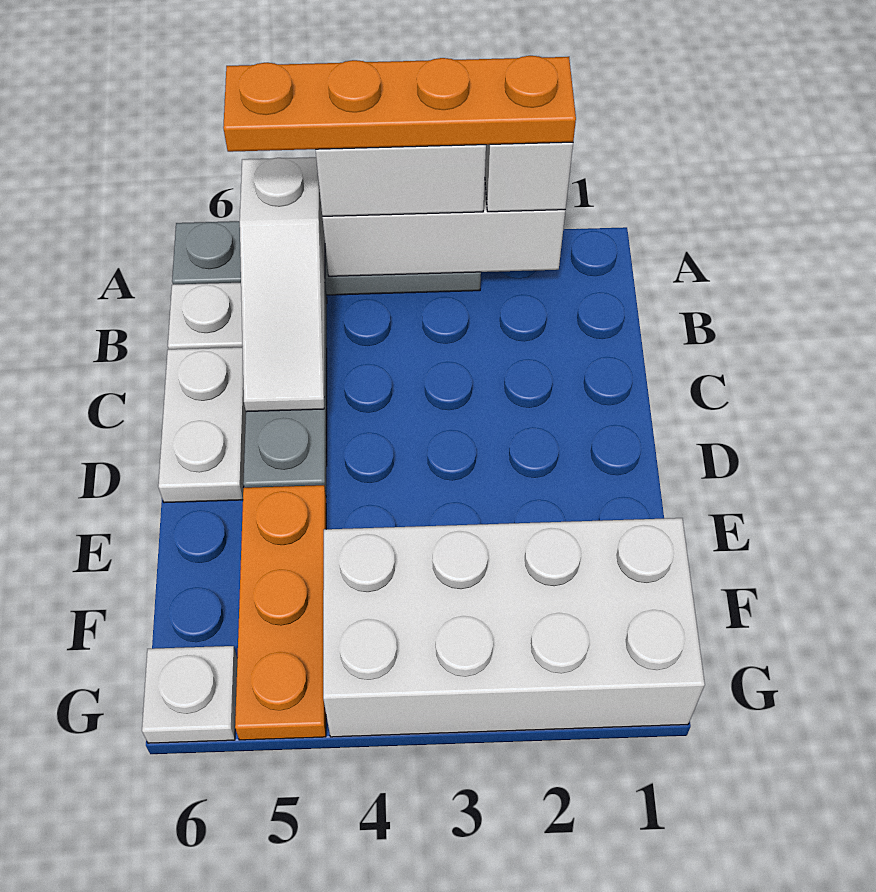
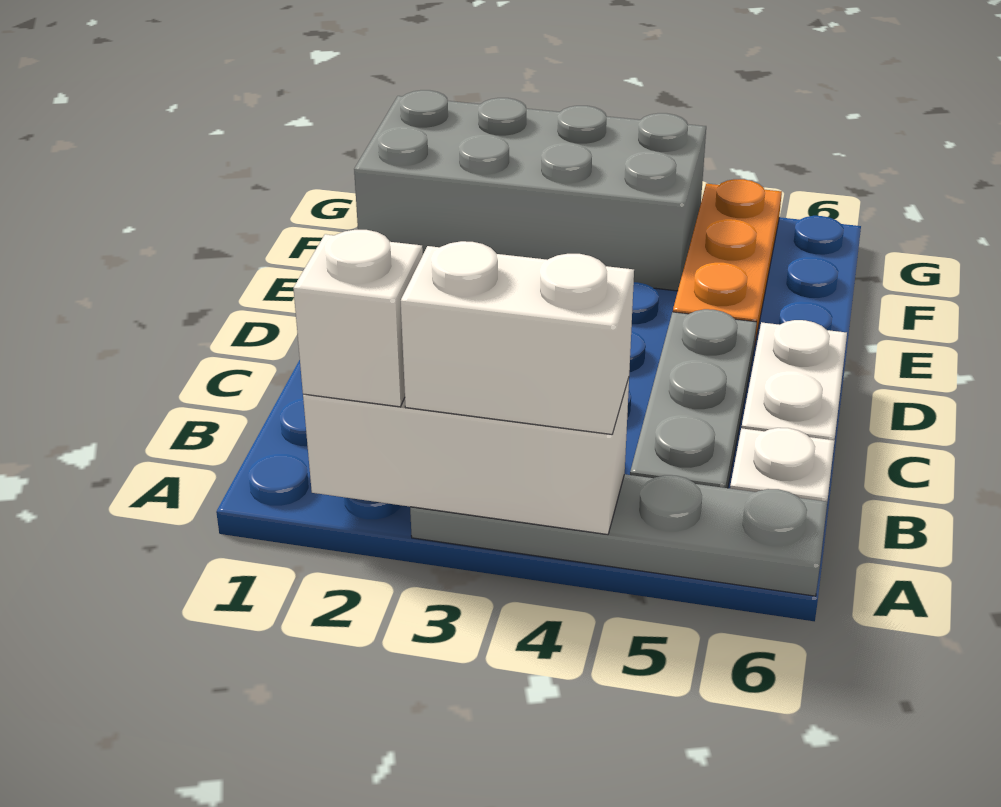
orange 1x4 plate [223,56,576,152] -> none
white 1x3 slope [240,157,325,412] -> none
white 2x4 brick [323,518,705,737] -> grey 2x4 brick [354,90,706,291]
white 1x1 plate [142,646,237,743] -> none

